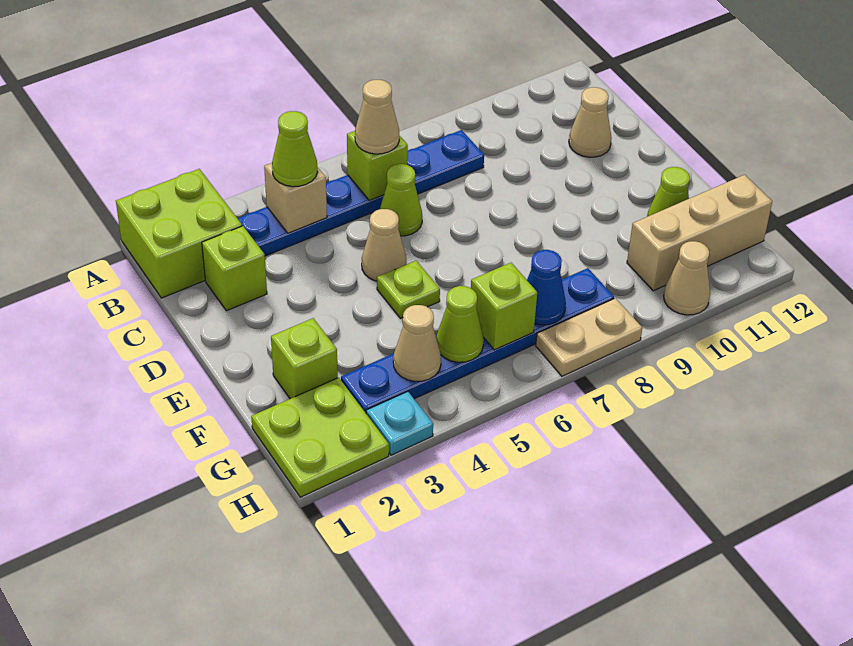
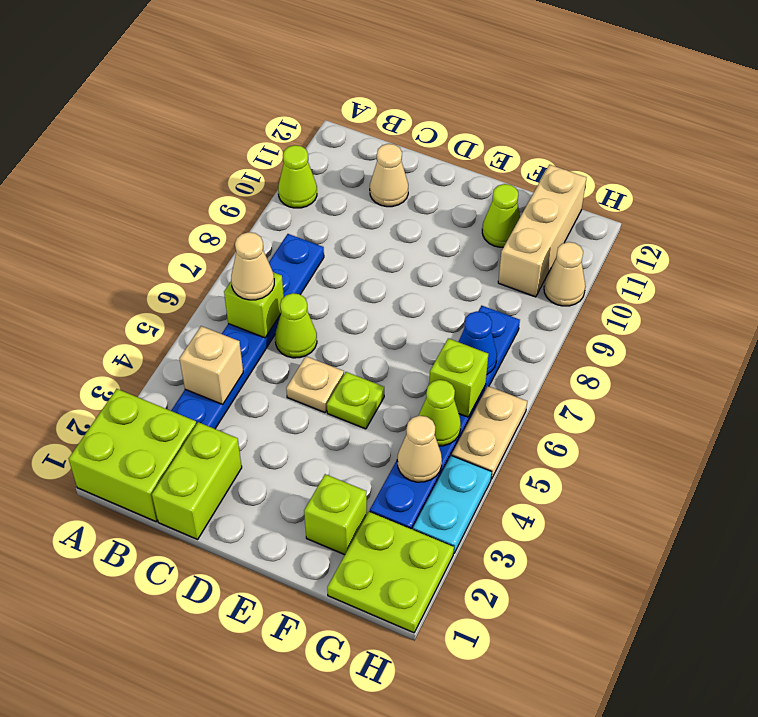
lime 1x1 cone [272,111,318,187] -> lime 1x1 cone moved to [278,145,317,208]
lime 1x1 brick [202,226,267,311] -> lime 1x2 brick [152,422,242,539]
tan 1x1 cone [362,209,406,281] -> tan 1x1 plate [286,356,344,413]
cyan 1x1 plate [366,392,433,455] -> cyan 1x2 plate [413,455,492,553]
tan 1x2 plate [536,298,642,376] -> tan 1x2 plate moved to [452,386,527,479]

